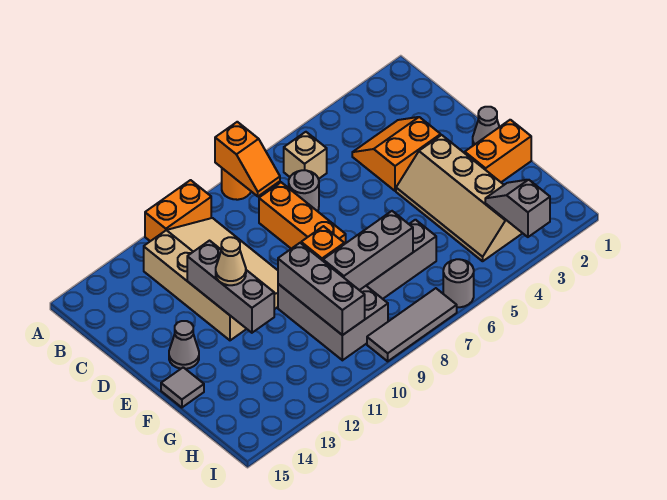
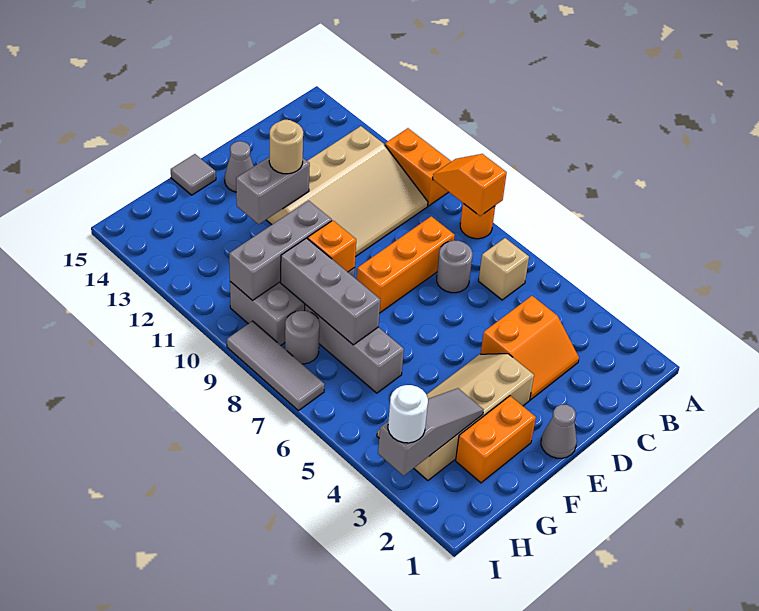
orange 1x2 slope [215,122,280,196] -> orange 1x2 slope turned to [433,154,507,216]
orange 2x2 slope [352,117,441,191] -> orange 2x2 slope turned to [481,296,579,400]
grey 1x3 brick [187,241,274,333] -> grey 1x2 brick [236,157,310,224]
tan 1x1 cone [216,237,246,285] -> tan 1x1 round brick [269,120,303,174]
orange 1x2 brick [465,120,531,182] -> orange 1x2 brick turned to [456,396,536,483]
grey 1x2 slope [485,180,550,237] -> grey 1x3 slope [378,388,483,476]
none -> white 1x1 round brick [388,385,428,443]
grey 1x1 round brick [443,259,474,307] -> grey 1x1 round brick moved to [285,311,320,364]

